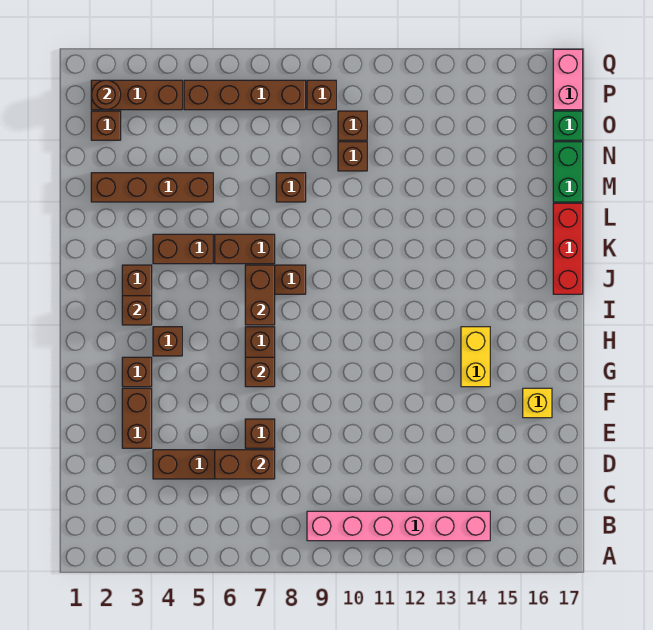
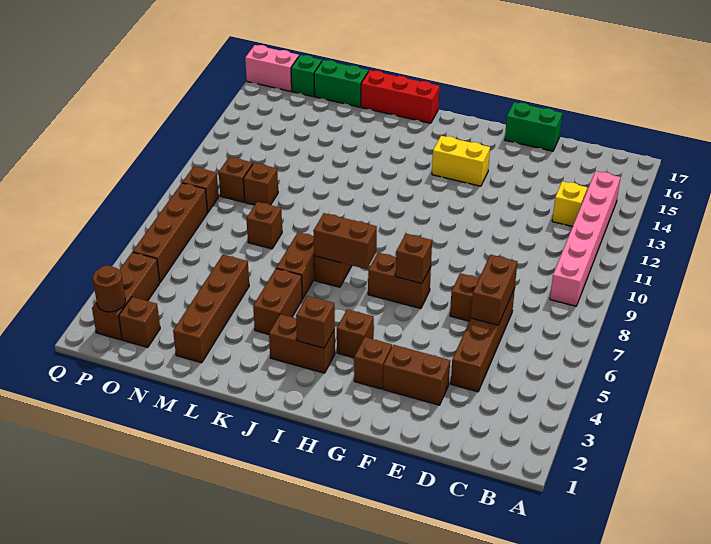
none -> green 1x2 brick [505,102,562,151]
yellow 1x1 brick [523,388,552,418] -> yellow 1x1 brick moved to [552,181,587,227]

